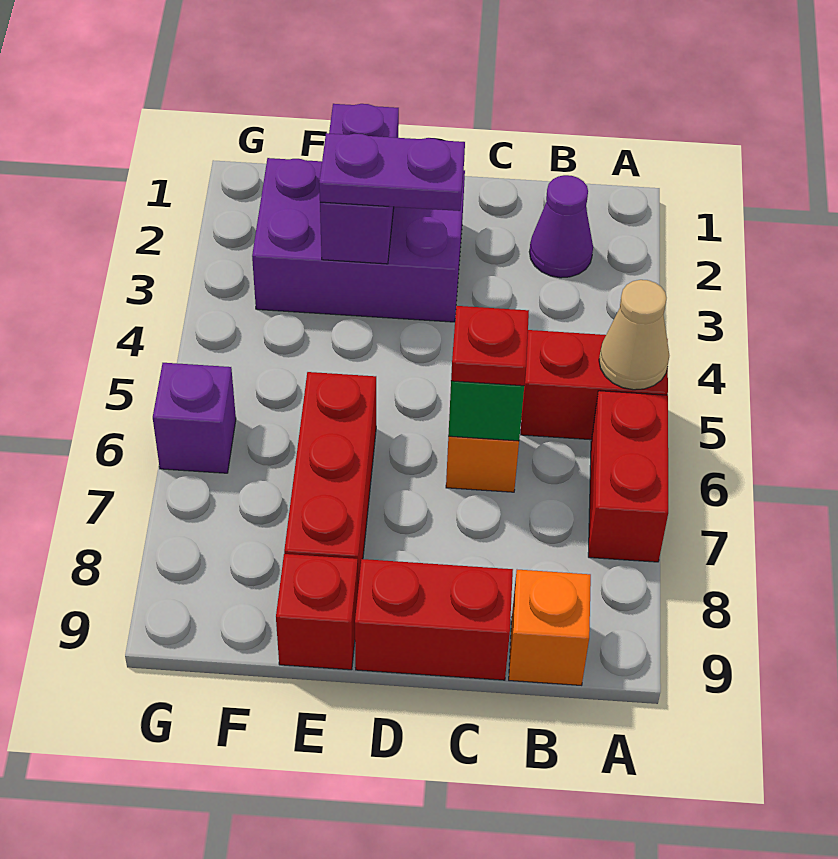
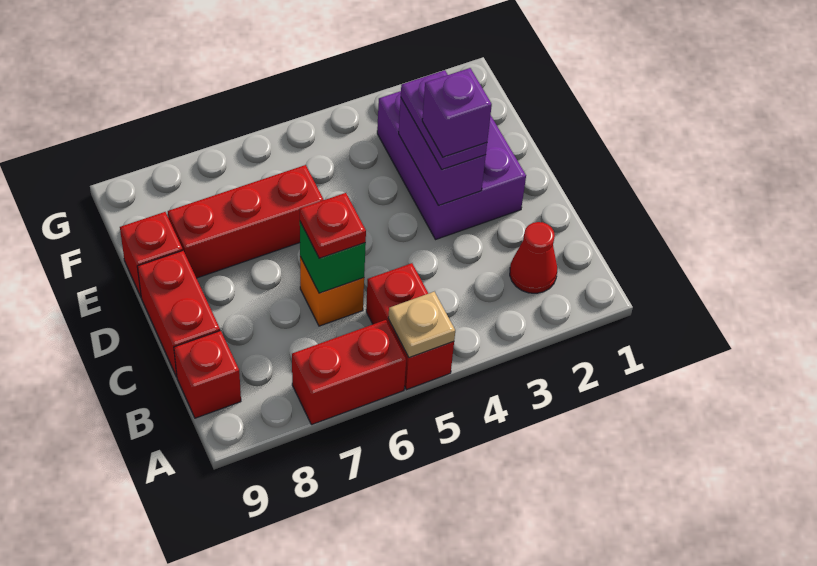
tan 1x1 cone [599,280,669,390] -> tan 1x1 plate [388,292,455,358]
purple 1x1 cone [529,175,593,278] -> red 1x1 cone [510,222,557,293]
orange 1x1 brick [509,570,591,685] -> red 1x1 brick [174,331,241,418]
purple 1x2 brick [320,104,399,264] -> purple 1x2 brick turned to [399,99,486,206]
purple 1x1 brick [153,363,236,473] -> purple 1x1 brick moved to [422,68,492,157]

